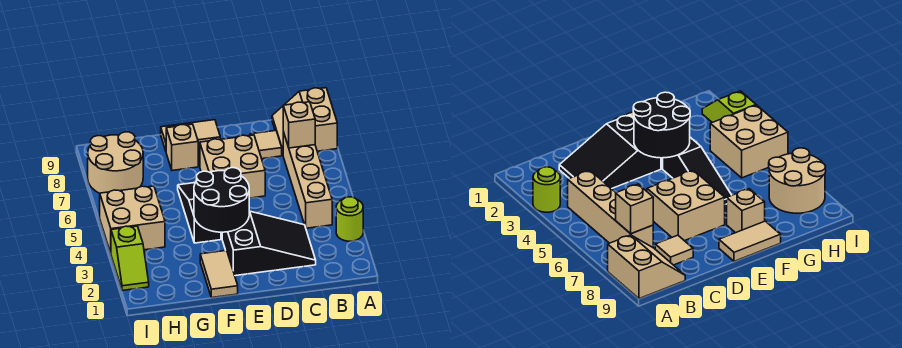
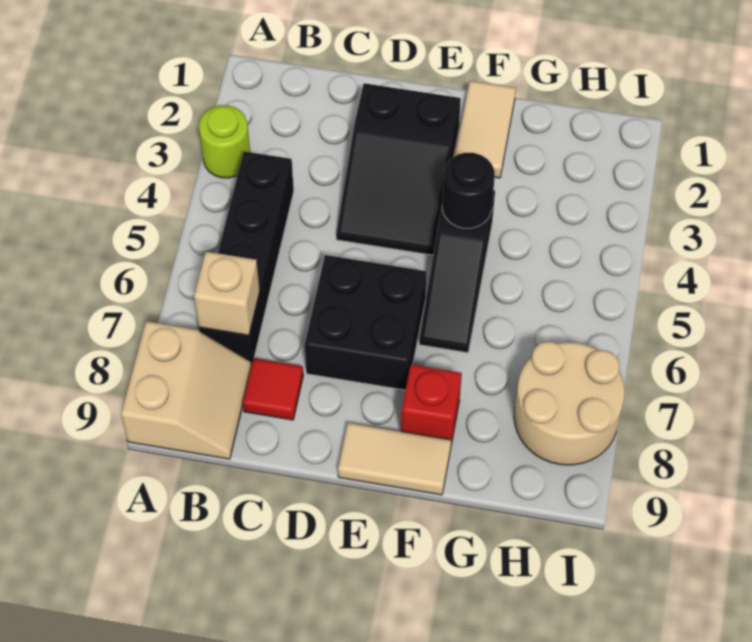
tan 1x4 brick [283,132,332,228] -> black 1x4 brick [199,152,294,364]
black 2x3 slope [222,211,316,276] -> black 2x3 slope turned to [336,83,461,255]
tan 1x1 tile [250,131,282,159] -> red 1x1 tile [243,358,303,420]
tan 2x2 brick [200,135,265,198] -> black 2x2 brick [305,255,426,390]
black 2x2 round brick [194,168,250,232] -> black 1x1 round brick [442,153,495,228]
tan 1x1 brick [166,124,198,171] -> red 1x1 brick [401,365,462,444]
tan 2x2 brick [100,186,165,253] -> none
lime 1x2 slope [111,226,149,291] -> none

